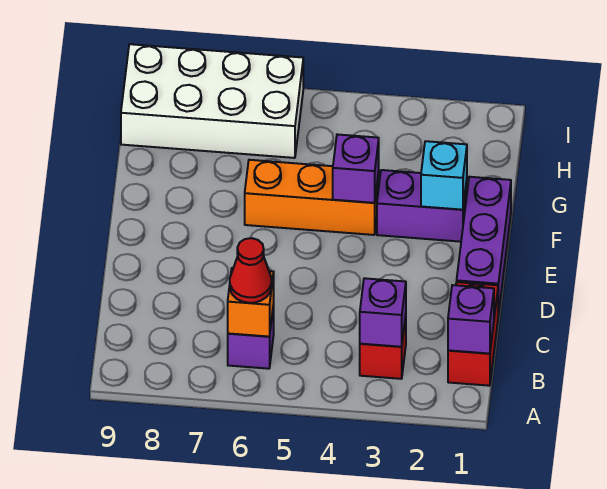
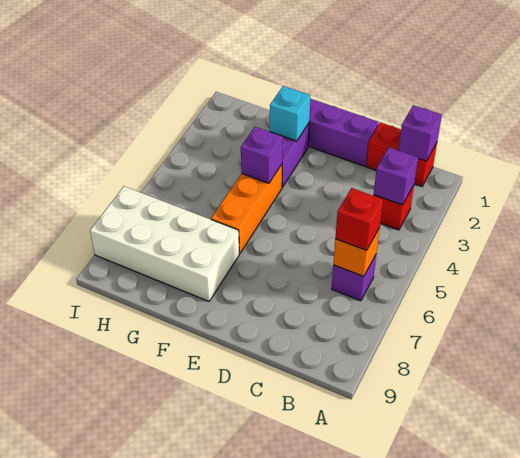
red 1x1 cone [230,238,272,303] -> red 1x1 brick [335,188,383,250]
white 2x4 brick [121,44,303,158] -> white 2x4 brick turned to [90,186,239,301]

